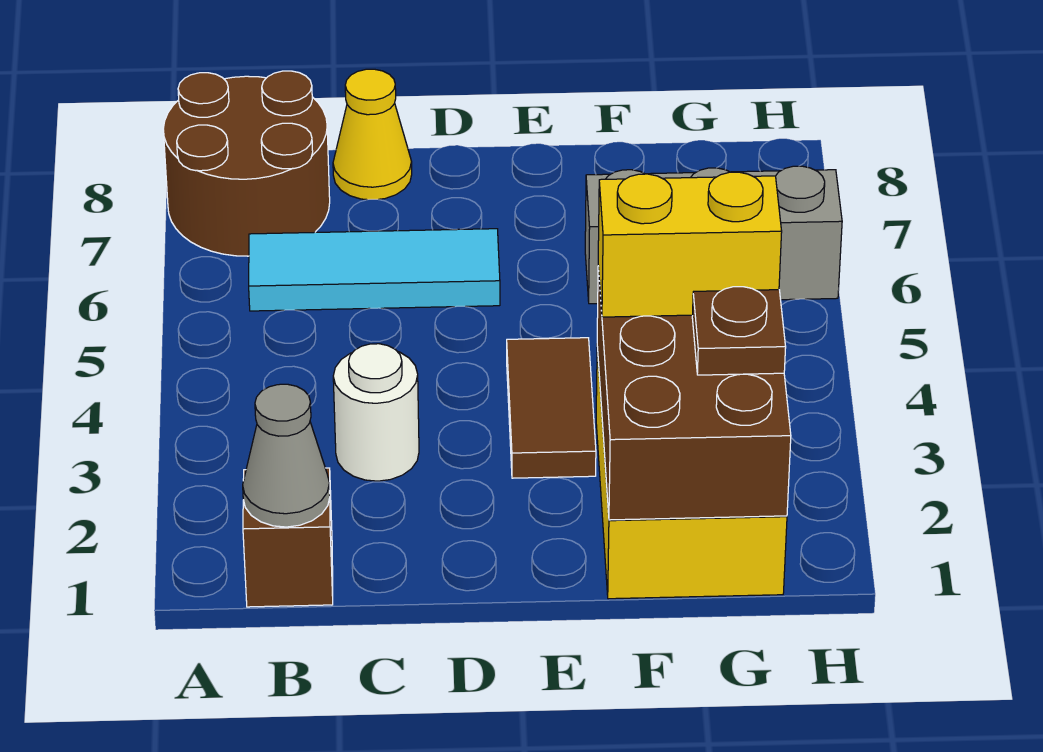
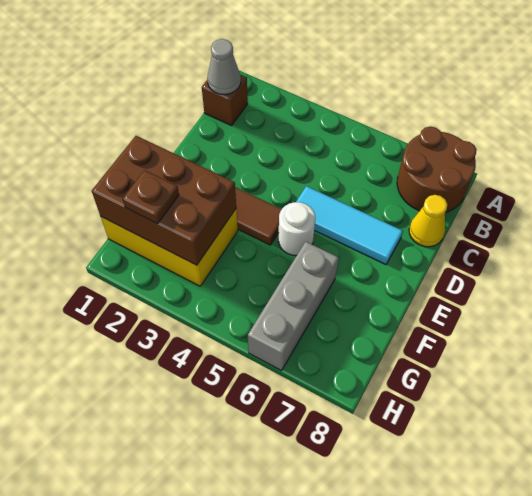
cyan 1x3 tile [249,229,500,311] -> cyan 1x3 tile turned to [296,186,403,264]
white 1x1 round brick [333,344,419,481] -> white 1x1 round brick moved to [278,202,315,255]
yellow 1x2 brick [598,172,782,317] -> none

